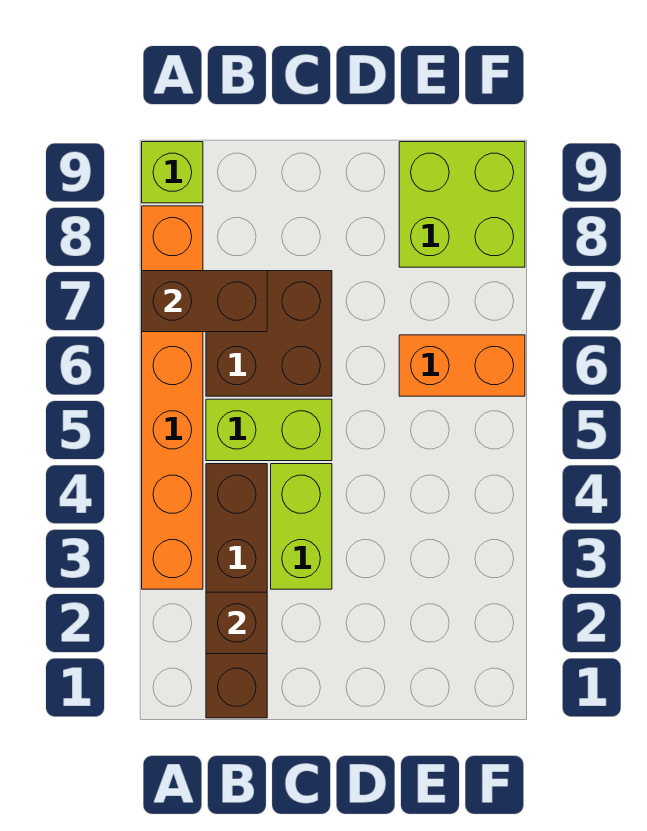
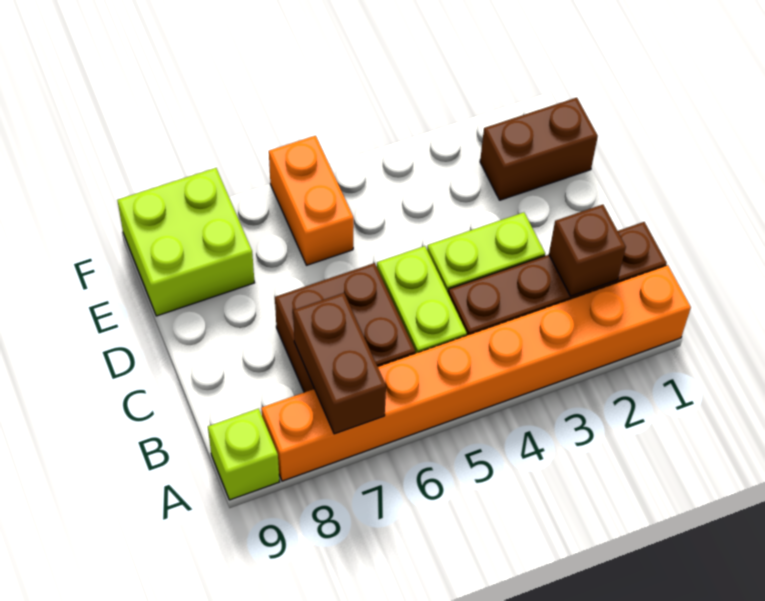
orange 1x6 brick [142,206,203,589] -> orange 1x8 brick [261,265,691,481]
none -> brown 1x2 brick [480,98,598,200]

